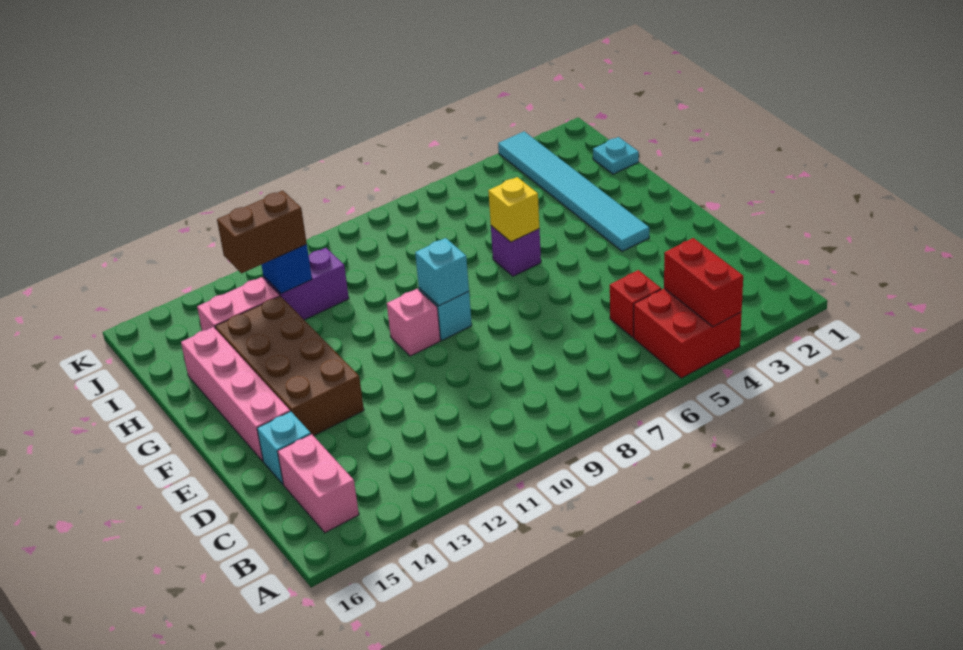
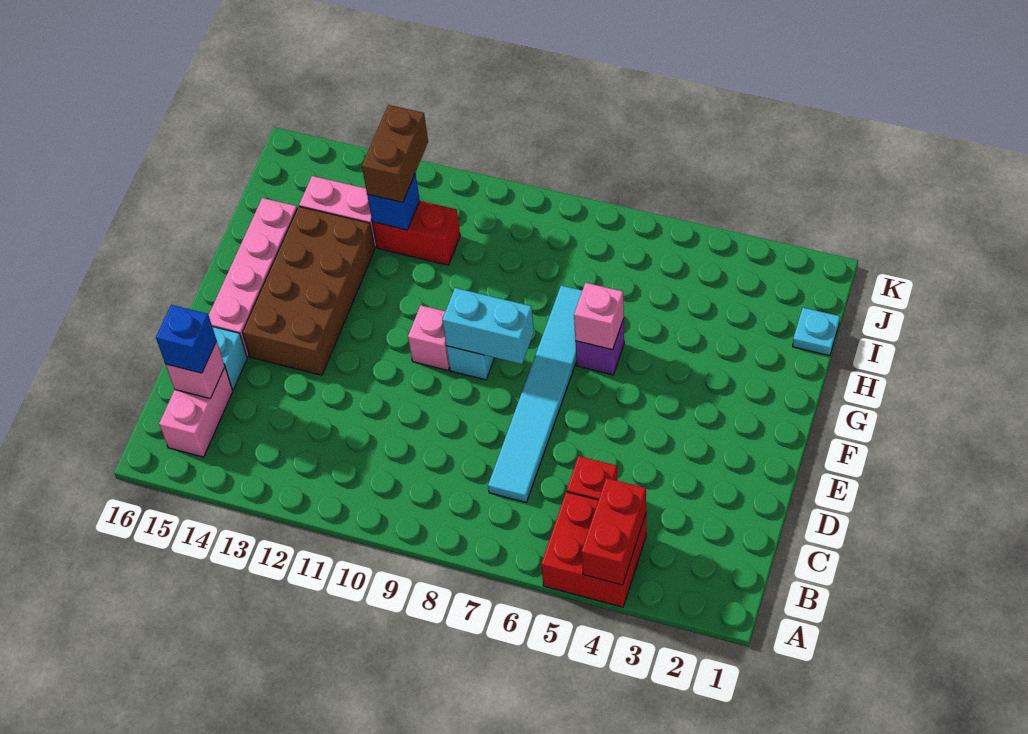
none -> pink 1x1 brick [165,341,225,398]
none -> blue 1x1 brick [156,305,217,373]
cyan 1x6 tile [498,131,649,251] -> cyan 1x6 tile moved to [488,285,582,502]
cyan 1x1 brick [415,238,469,306] -> cyan 1x2 brick [442,288,534,364]
yellow 1x1 brick [488,177,539,242] -> pink 1x1 brick [574,283,624,350]
purple 1x2 brick [264,248,349,320] -> red 1x2 brick [372,201,460,265]
brown 1x2 brick [217,191,307,273] -> brown 1x2 brick turned to [362,105,428,202]

